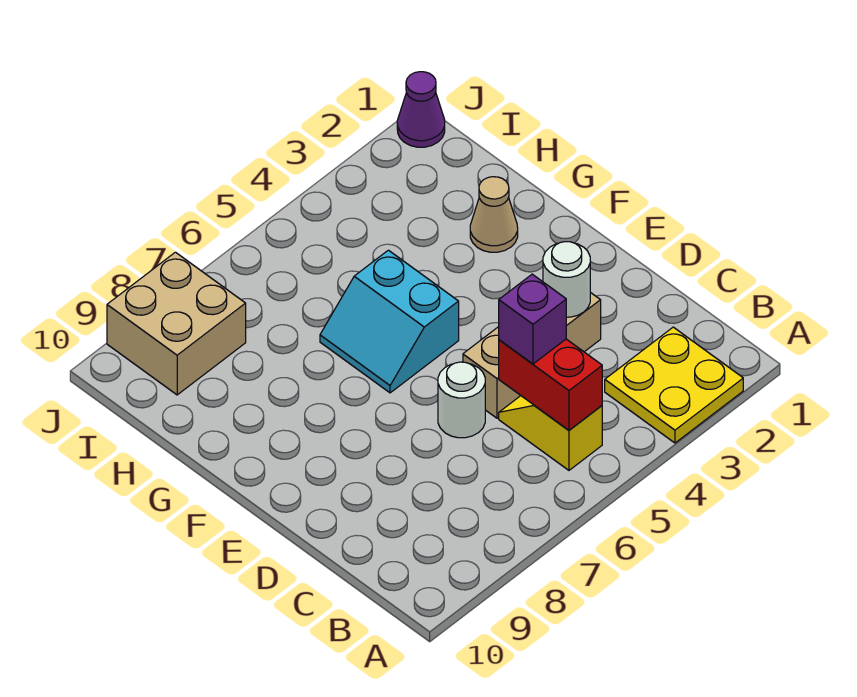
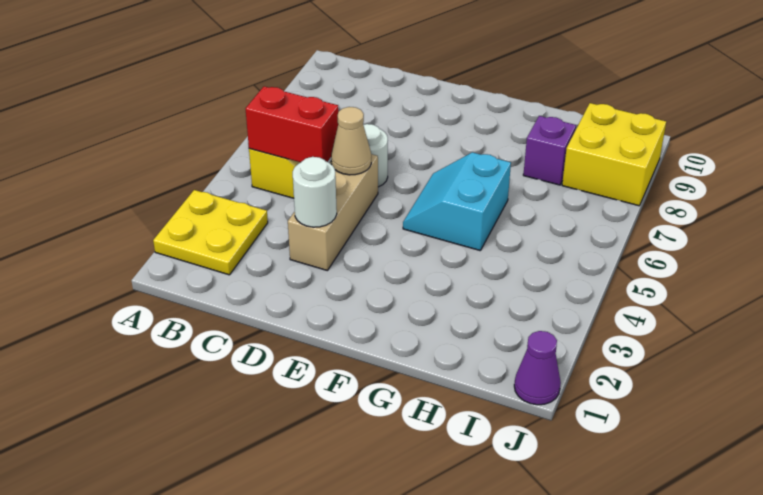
purple 1x1 brick [499,274,566,364] -> purple 1x1 brick moved to [523,116,576,185]
cyan 2x2 slope [320,250,459,393] -> cyan 2x2 slope turned to [403,152,511,250]
tan 1x1 cone [470,177,518,252] -> tan 1x1 cone moved to [331,107,371,175]
tan 2x2 brick [107,252,246,395] -> yellow 2x2 brick [562,103,666,206]

